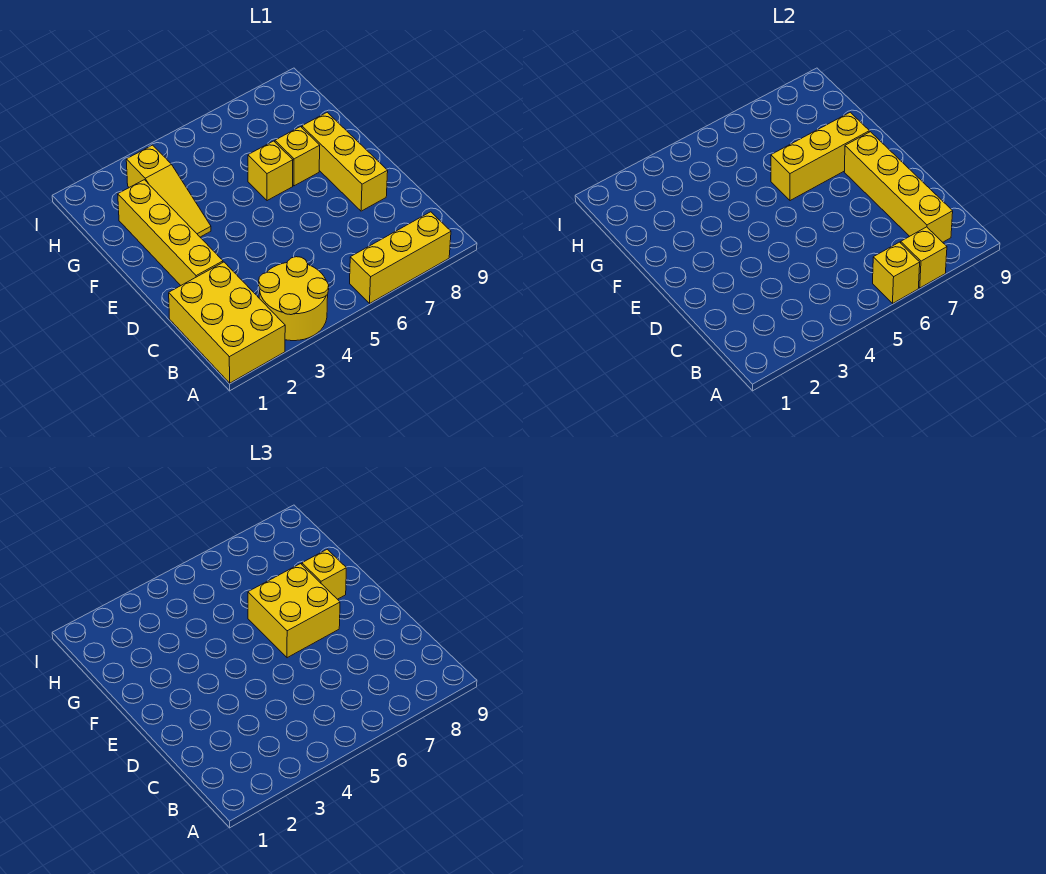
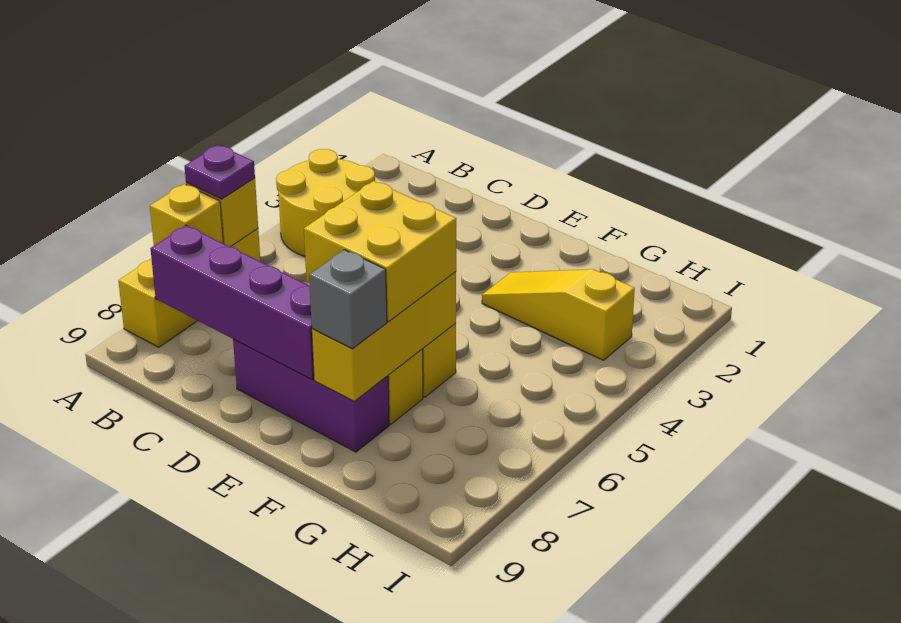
yellow 2x3 brick [169,262,285,383] -> none
none -> purple 1x1 plate [184,145,255,199]
yellow 1x4 brick [844,132,953,242] -> purple 1x4 brick [150,225,314,379]
yellow 1x4 brick [118,180,223,285] -> none
yellow 1x3 brick [302,112,388,211] -> purple 1x3 brick [233,339,389,452]
yellow 1x1 brick [302,549,346,599] -> grey 1x1 brick [309,250,387,349]

